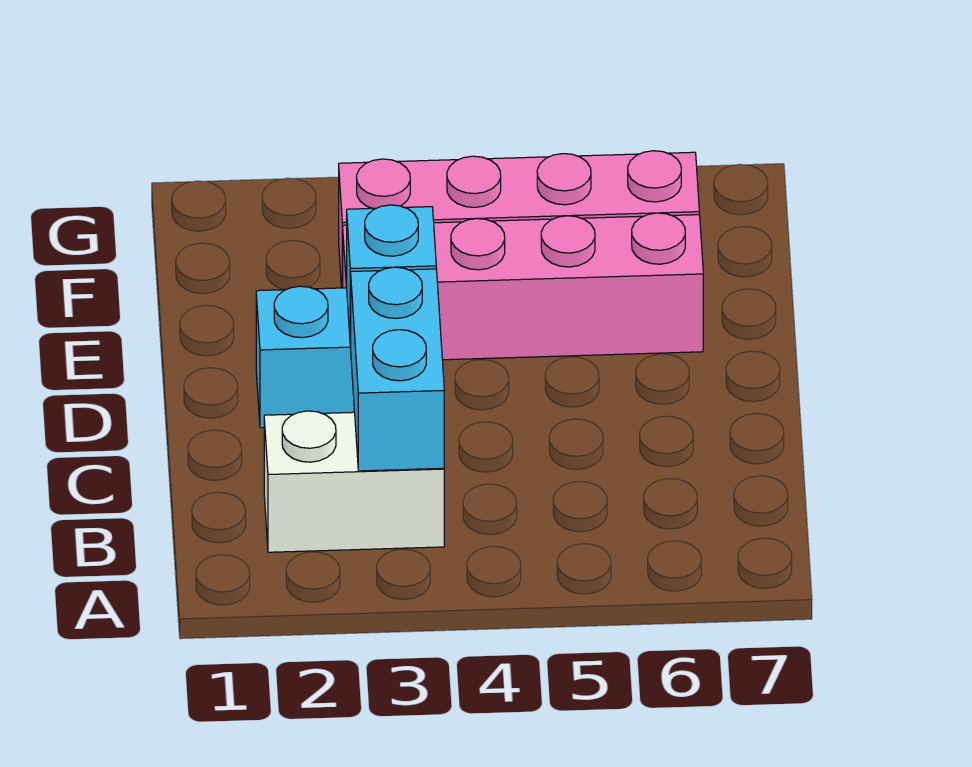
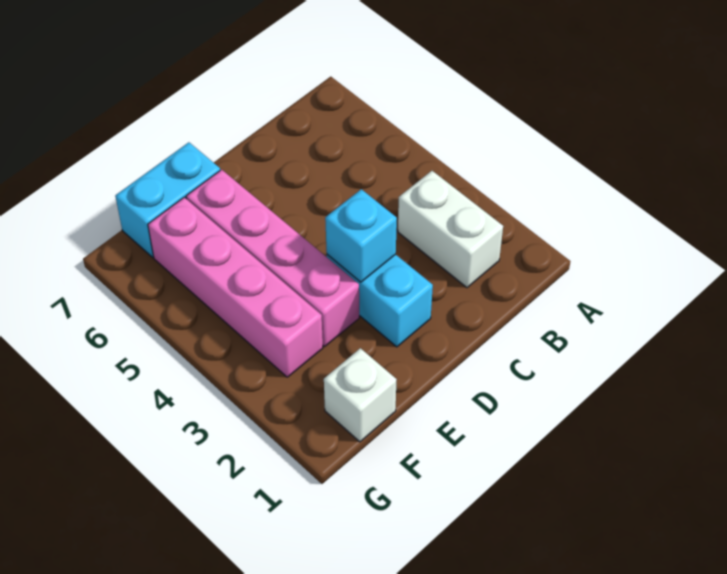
cyan 1x2 brick [351,267,444,471] -> cyan 1x2 brick moved to [115,142,220,257]
none -> white 1x1 brick [324,348,397,442]

